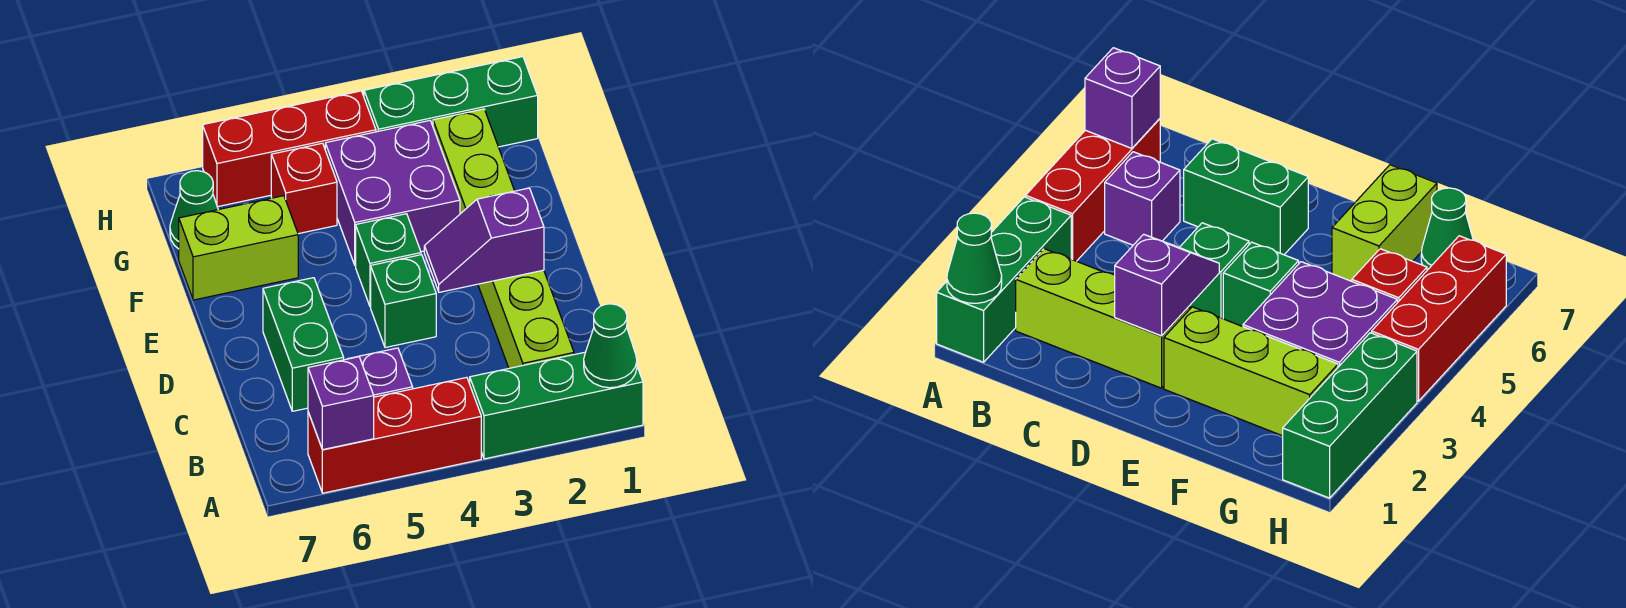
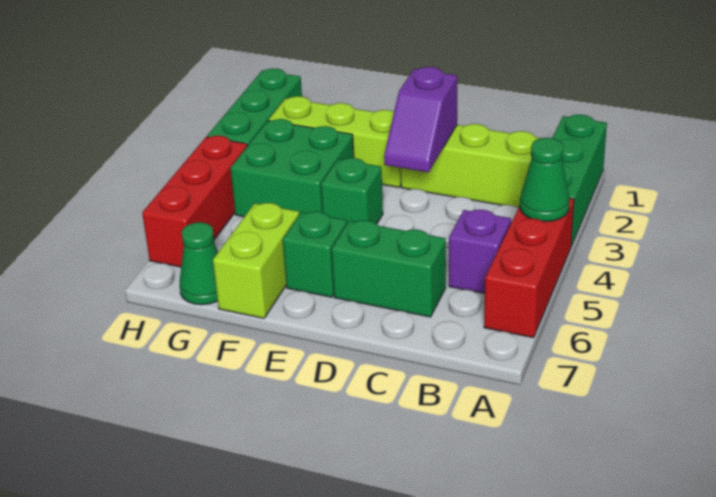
green 1x1 cone [584,304,637,388] -> green 1x1 cone moved to [520,138,570,222]
purple 1x1 brick [308,357,374,450] -> none
green 1x1 brick [371,255,436,348] -> green 1x1 brick moved to [283,212,347,297]
purple 2x2 brick [325,121,460,266] -> green 2x2 brick [230,119,354,217]
red 1x1 brick [271,143,337,234] -> none

